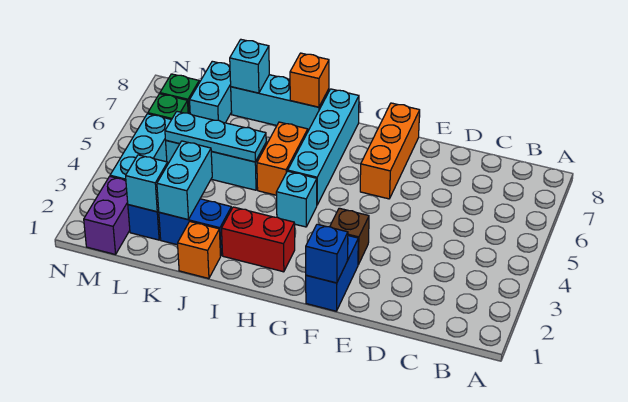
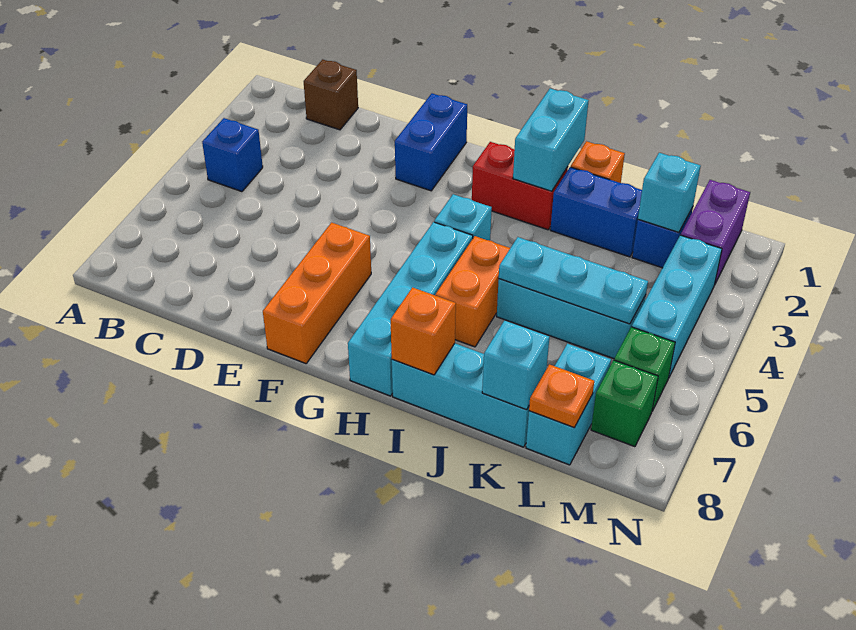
blue 1x1 brick [306,224,348,283] -> blue 1x1 brick moved to [202,118,263,192]
brown 1x1 brick [330,208,369,265] -> brown 1x1 brick moved to [304,59,358,130]
cyan 1x2 brick [157,141,212,220] -> cyan 1x2 brick moved to [513,89,589,191]
none -> orange 1x1 plate [529,364,594,428]

